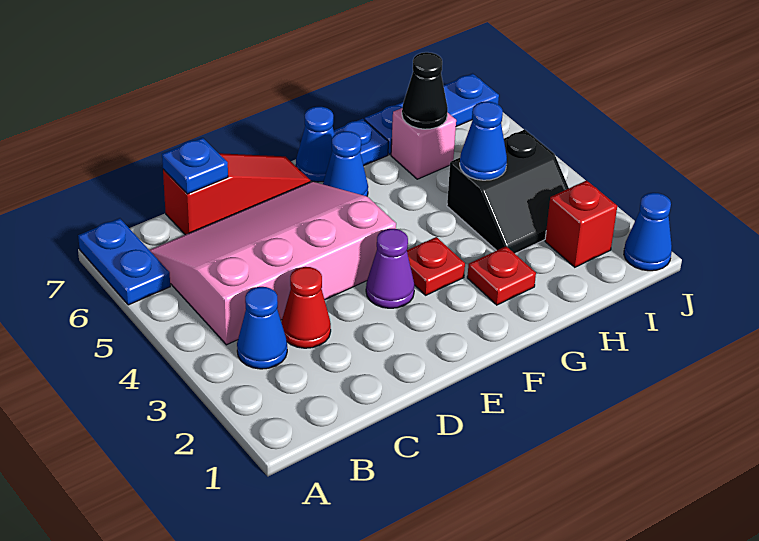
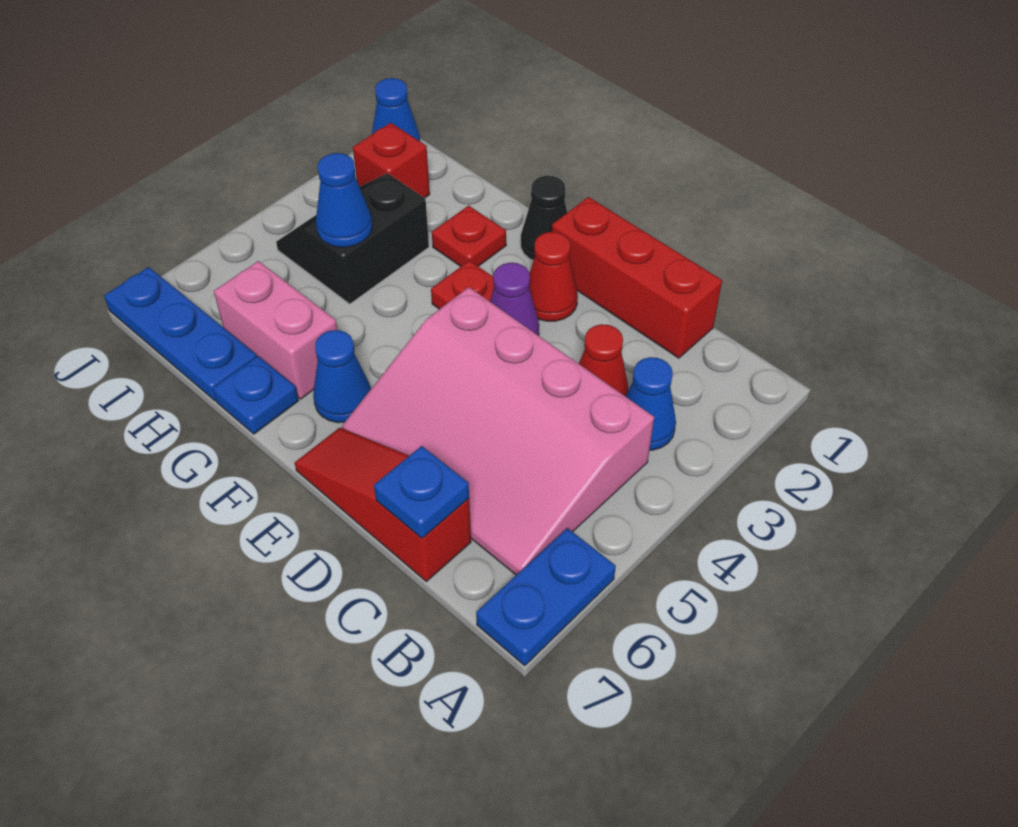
none -> red 1x3 brick [552,197,722,358]
none -> red 1x1 cone [529,232,578,321]
blue 1x1 cone [296,107,335,182] -> none
black 2x2 slope [447,130,569,253] -> black 2x2 slope turned to [276,173,429,304]
pink 1x1 brick [391,108,456,179] -> pink 1x2 brick [214,261,338,399]
black 1x1 cone [402,52,448,129] -> black 1x1 cone moved to [521,176,567,260]

